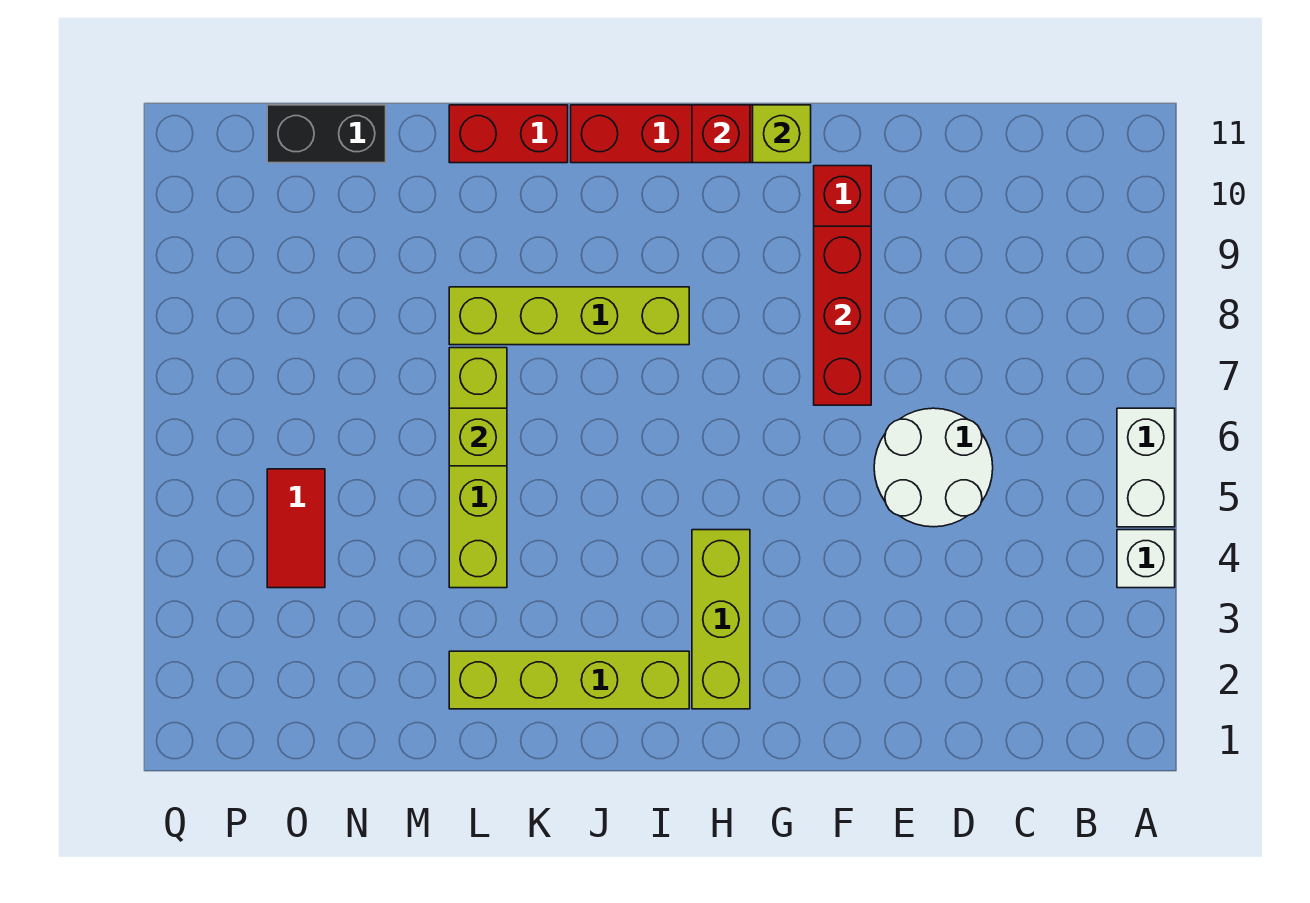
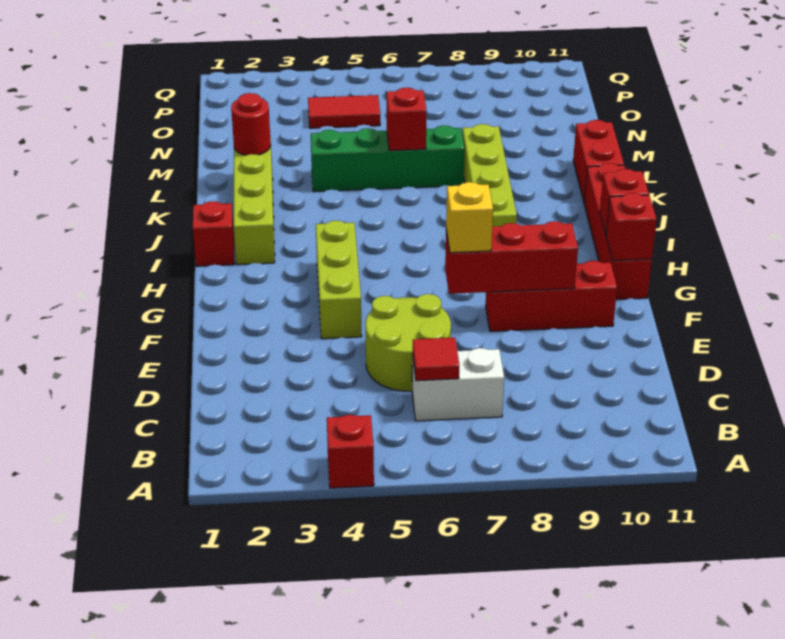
white 1x1 brick [1117,530,1175,588] -> red 1x1 brick [327,415,374,488]
white 1x2 brick [1117,408,1175,527] -> white 1x2 brick moved to [412,348,504,421]
none -> red 1x1 tile [413,338,459,381]
white 2x2 round brick [874,408,993,527] -> lime 2x2 round brick [365,294,451,391]
none -> yellow 1x1 brick [446,182,493,253]
lime 1x1 brick [753,105,811,163] -> red 1x1 brick [606,193,657,261]
lime 1x3 brick [692,530,750,709] -> lime 1x3 brick turned to [316,221,362,339]
none -> red 1x1 brick [193,201,234,266]
none -> red 1x1 round brick [231,93,271,155]
lime 1x4 brick [449,348,507,588] -> green 1x4 brick [311,125,464,192]
lime 1x1 brick [449,408,507,466] -> red 1x1 brick [387,88,427,151]
black 1x2 brick [267,105,386,163] -> none

